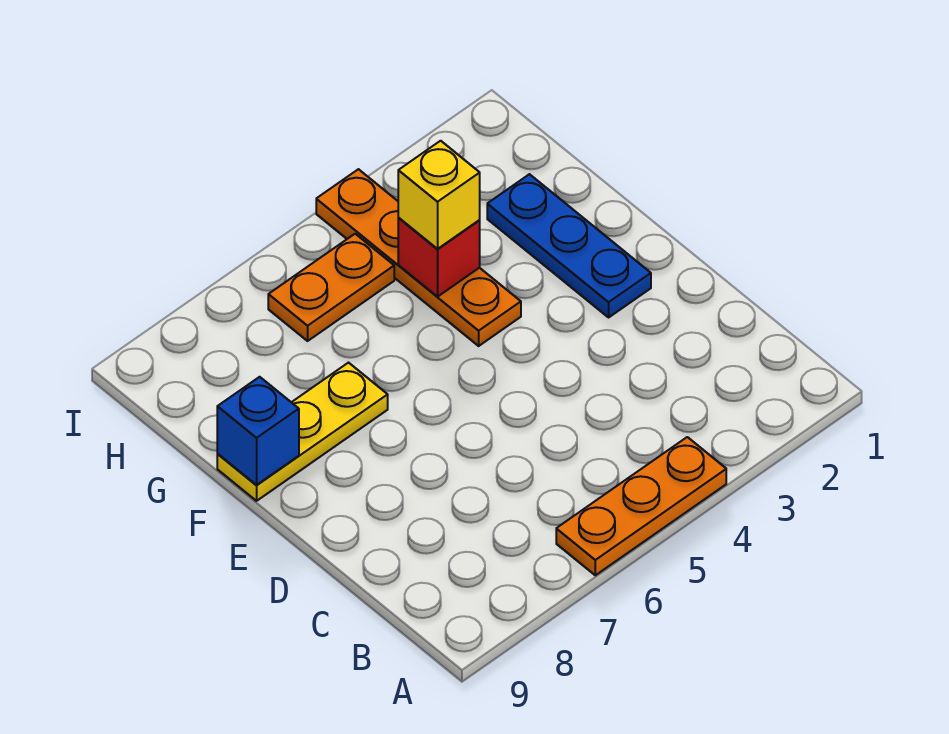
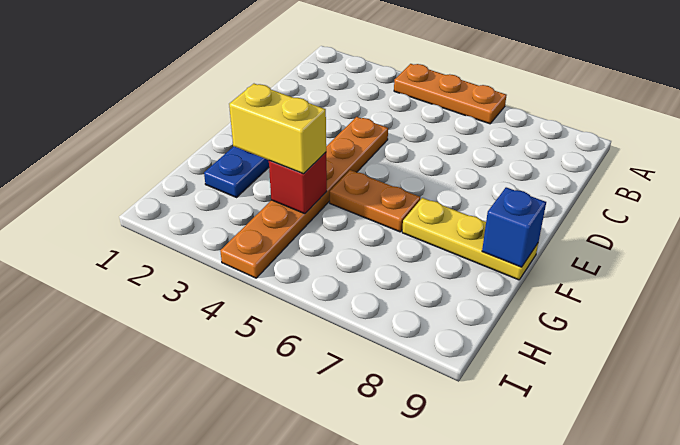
orange 1x4 plate [316,169,521,346] -> orange 1x6 plate [220,117,388,278]
yellow 1x1 brick [398,141,480,249] -> yellow 1x2 brick [229,84,326,174]
orange 1x2 plate [268,234,394,341] -> orange 1x2 plate moved to [330,170,420,232]

